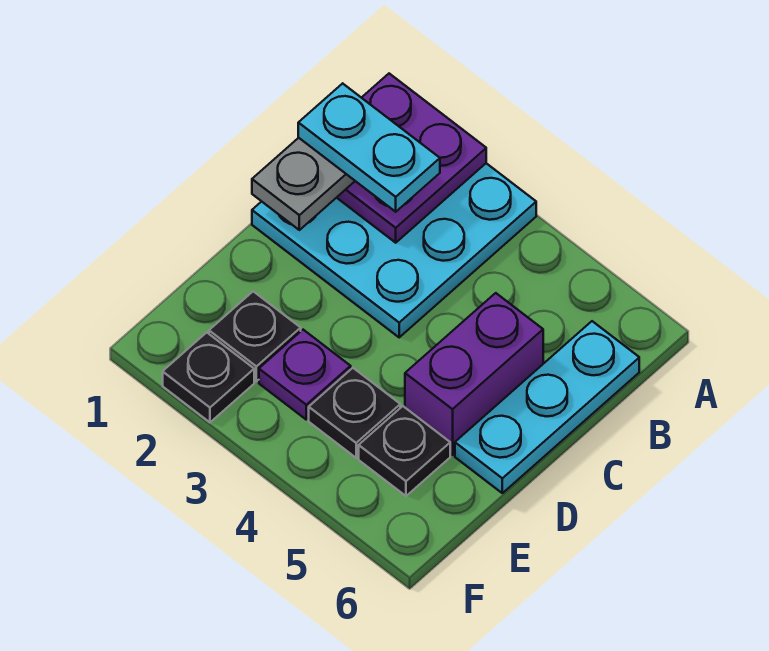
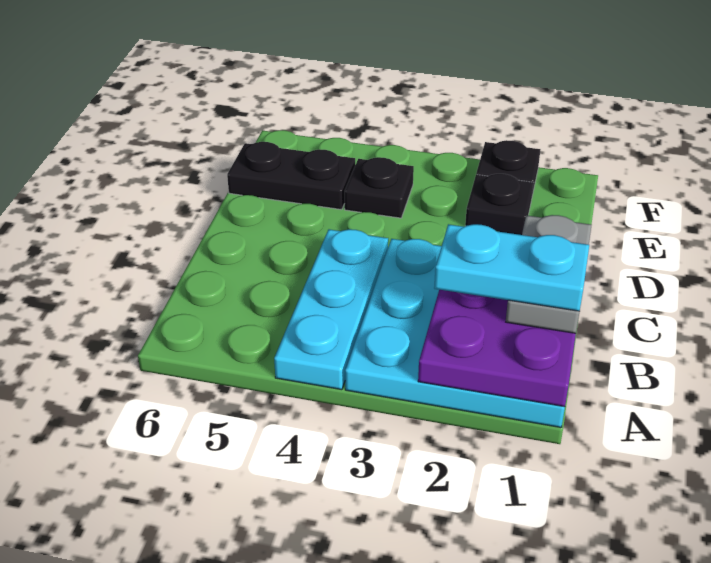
cyan 1x3 plate [455,321,639,493] -> cyan 1x3 plate moved to [274,229,388,390]
purple 1x2 brick [405,293,543,455] -> none
purple 1x1 plate [259,330,351,419] -> none
black 1x1 plate [359,406,450,496] -> black 1x2 plate [227,142,355,210]

